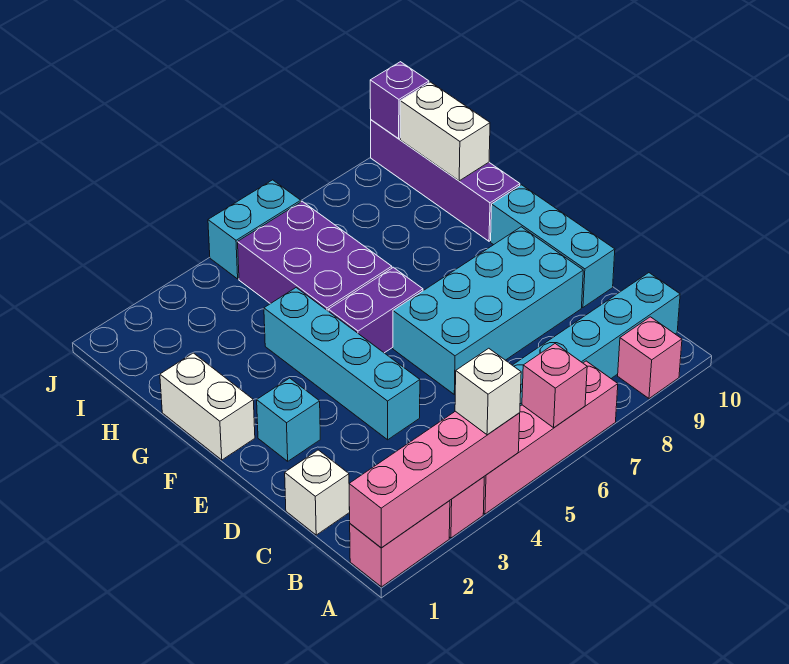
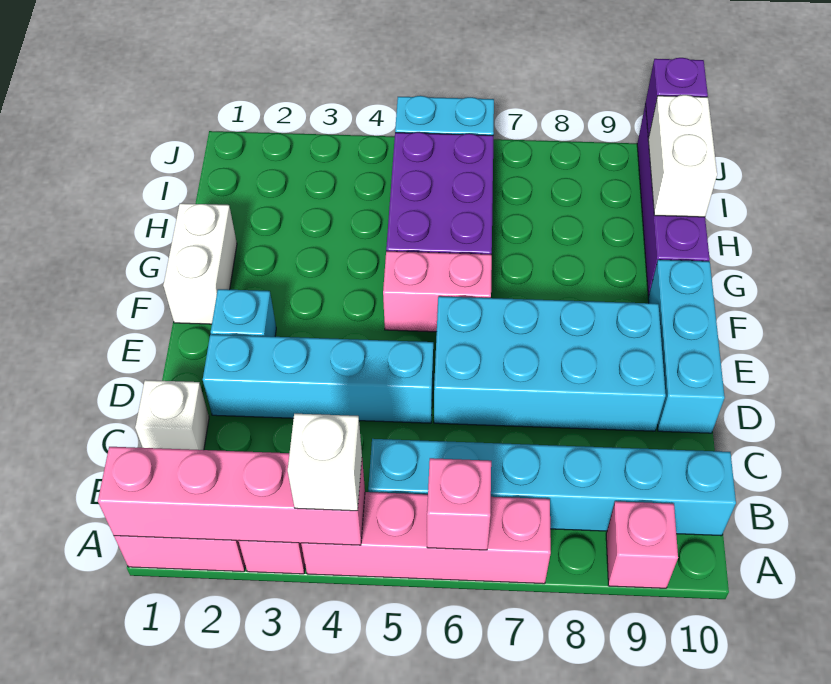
cyan 1x4 brick [264,288,420,440] -> cyan 1x4 brick turned to [203,334,433,423]
purple 1x2 brick [328,267,423,353] -> pink 1x2 brick [383,251,492,332]

